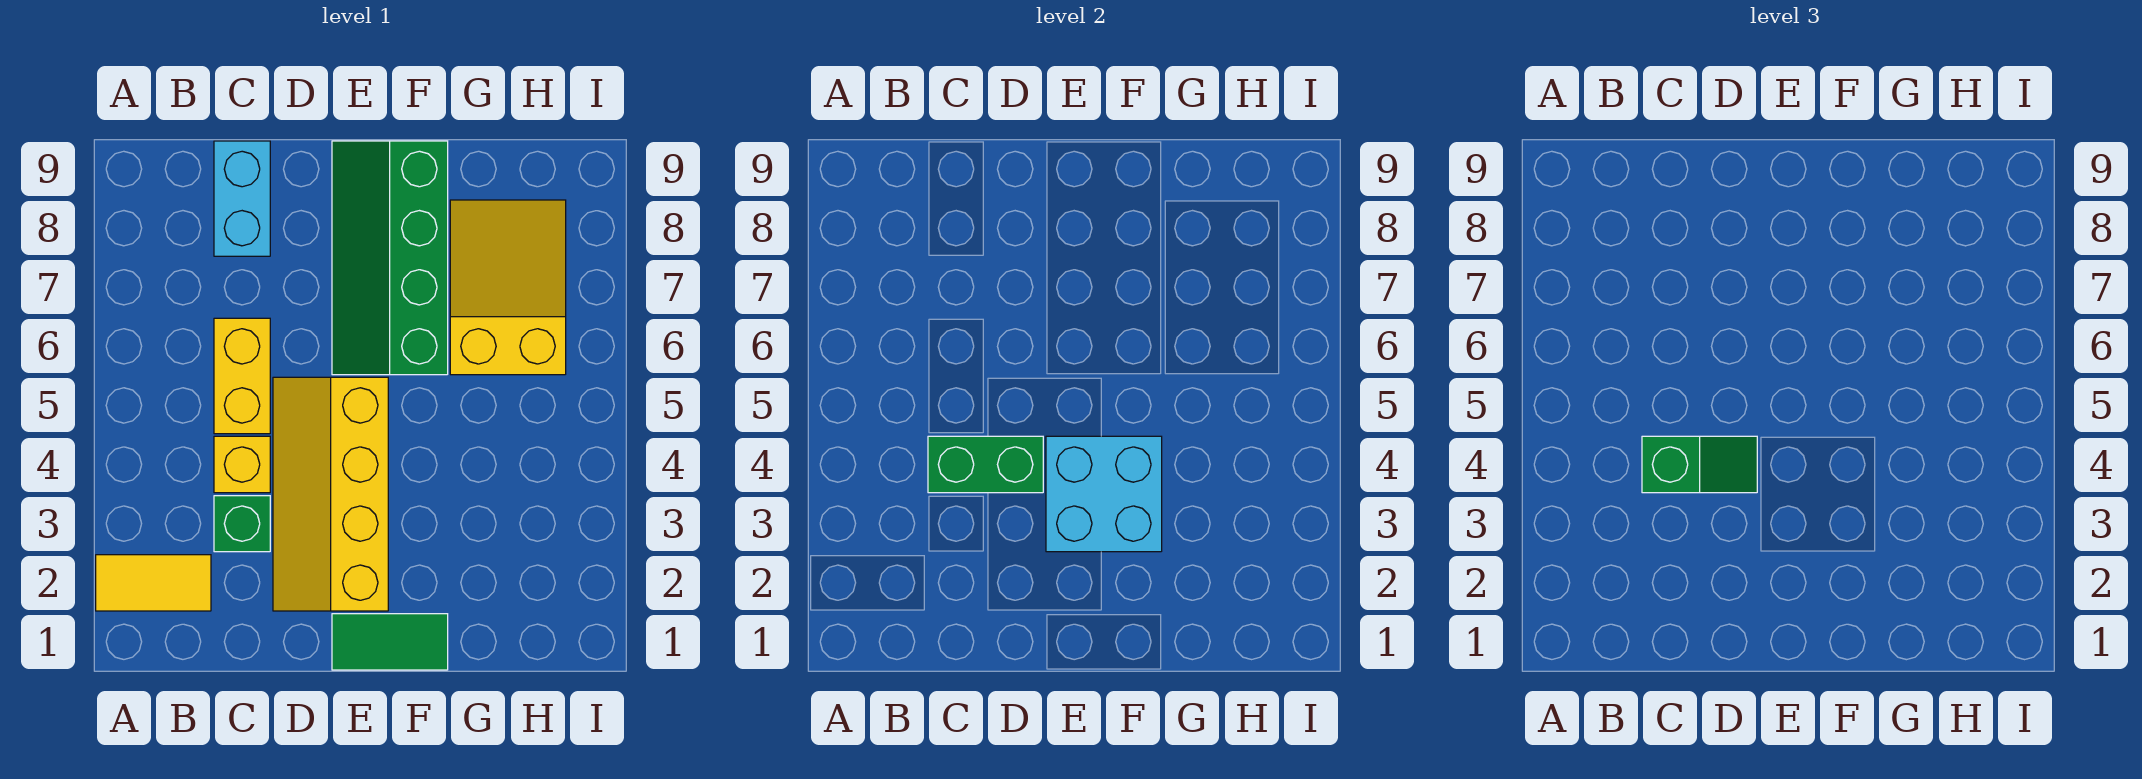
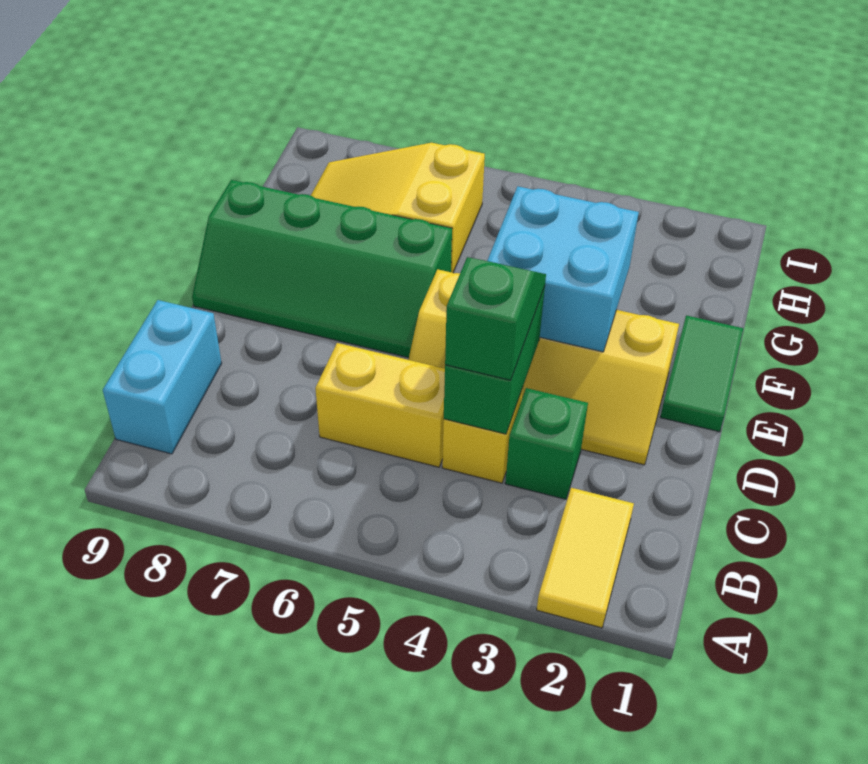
cyan 1x2 brick [214,141,270,256] -> cyan 1x2 brick turned to [103,300,222,454]

